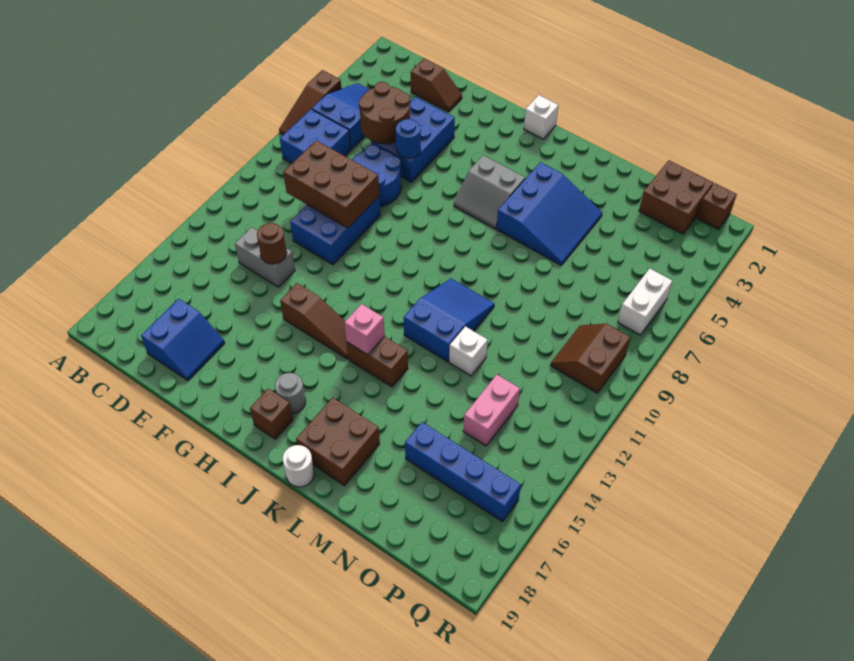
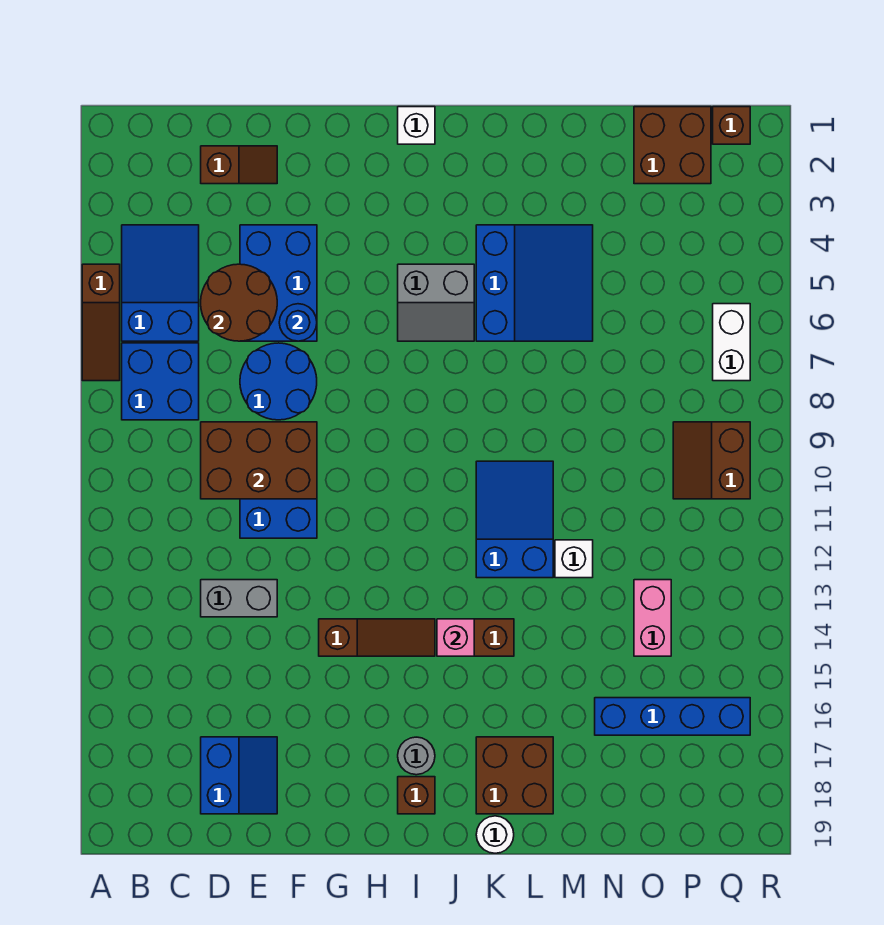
brown 1x1 round brick [257,223,287,264] -> none

